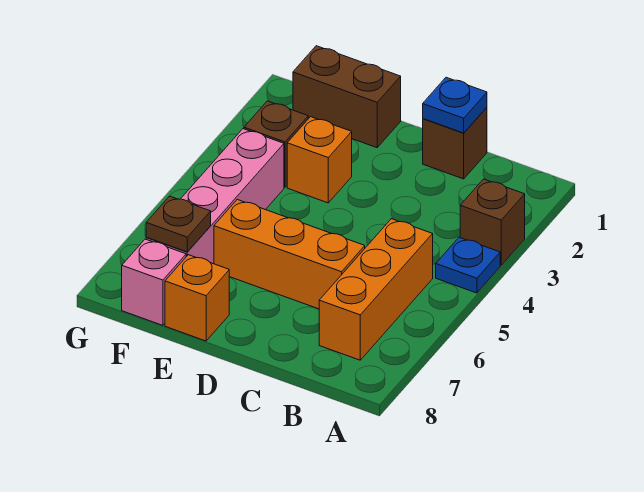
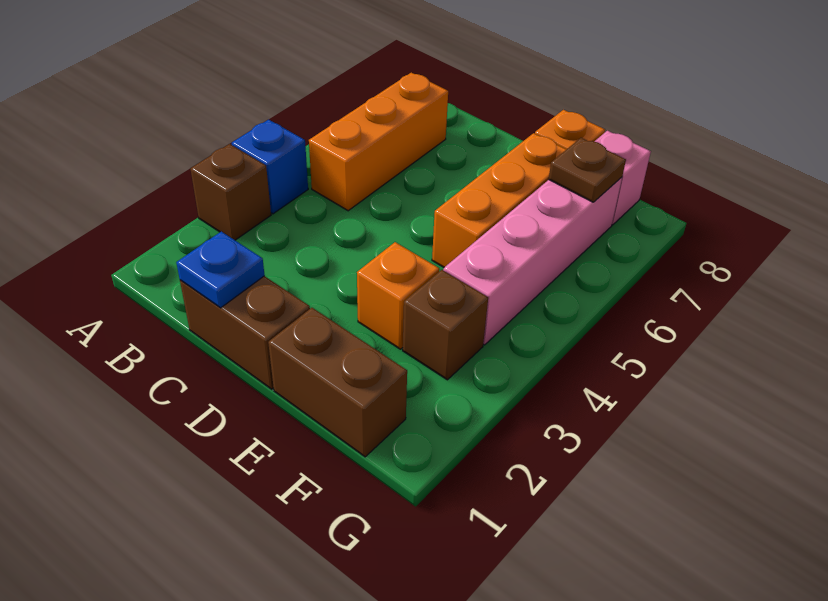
blue 1x1 plate [436,237,500,293] -> blue 1x1 brick [232,120,308,214]
brown 1x1 brick [423,108,487,179] -> brown 1x2 brick [180,276,310,389]
orange 1x3 brick [214,200,365,309] -> orange 1x3 brick turned to [432,133,567,267]

